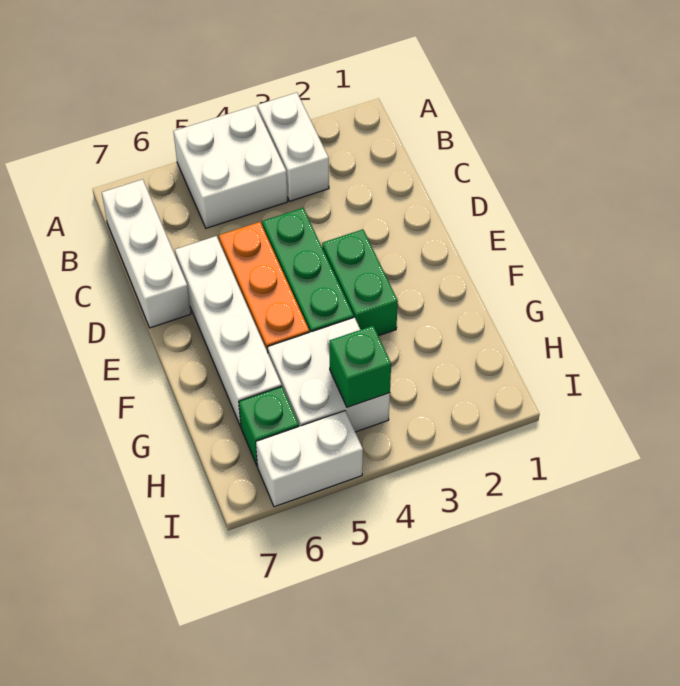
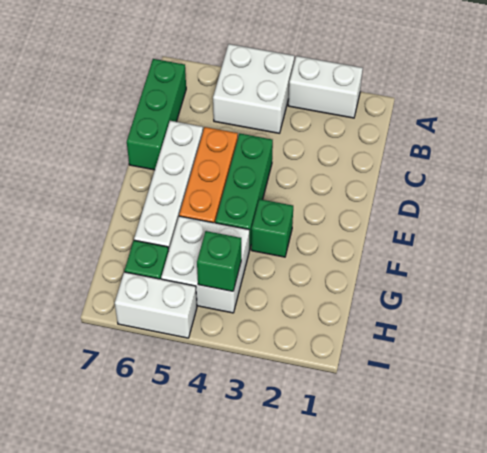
white 1x2 brick [258,93,329,201] -> white 1x2 brick turned to [288,56,363,118]
white 1x3 brick [102,179,191,328] -> green 1x3 brick [127,59,186,170]
green 1x2 brick [322,229,398,336] -> green 1x1 brick [251,199,293,257]

